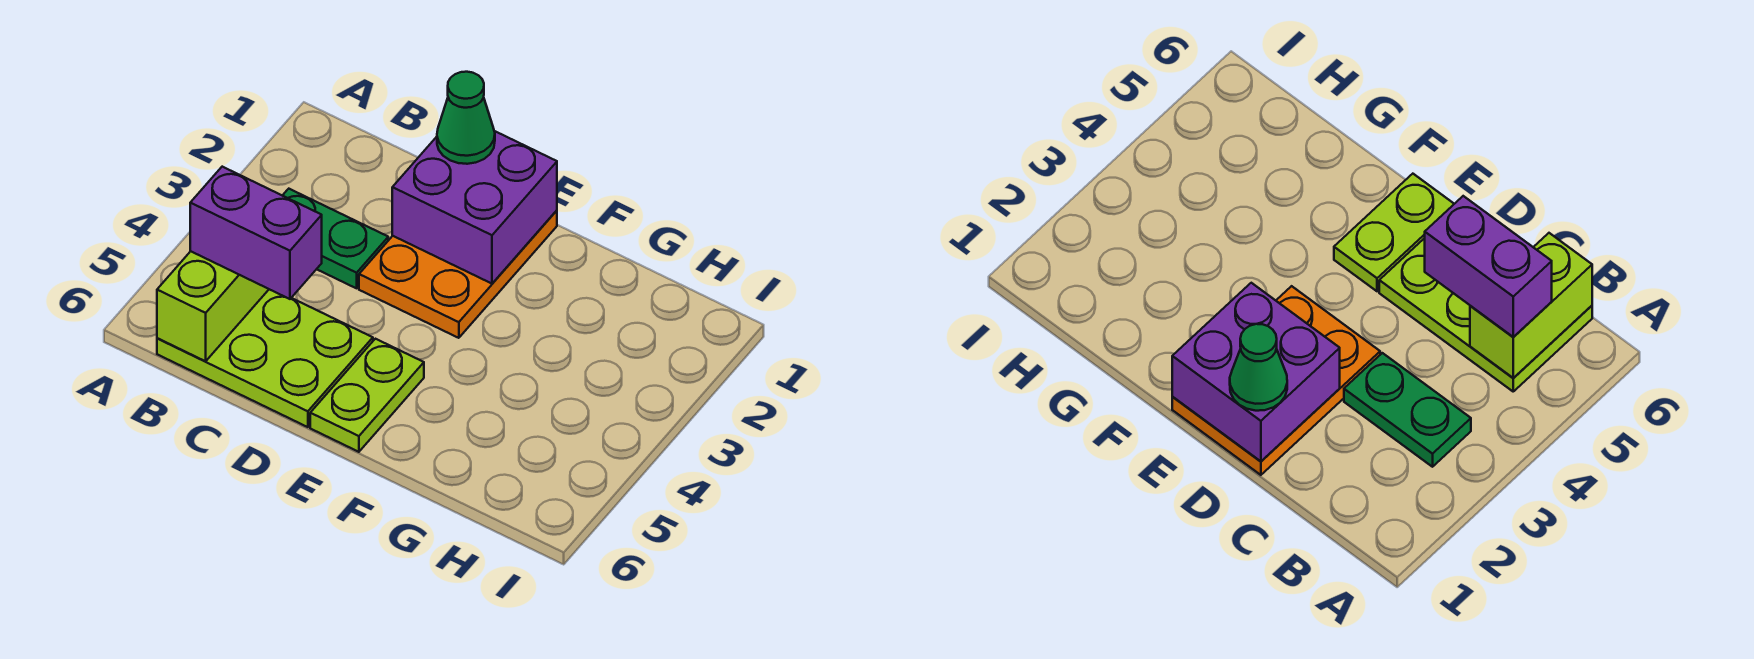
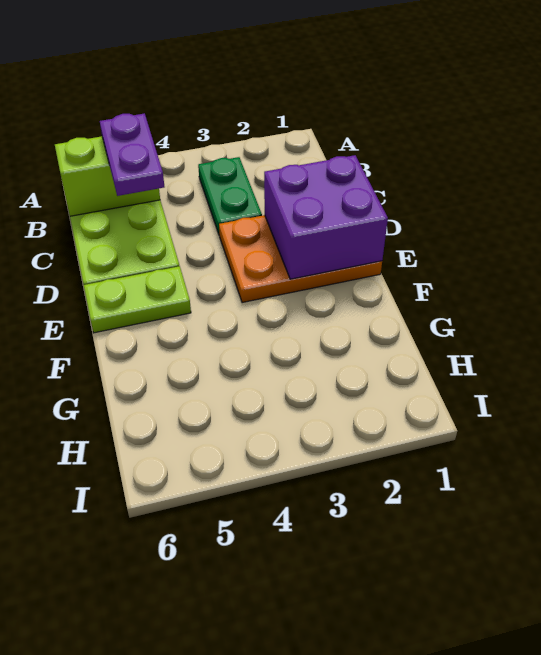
purple 1x2 brick [190,167,322,299] -> purple 1x2 plate [100,113,164,196]
green 1x1 cone [437,72,495,164] -> none

